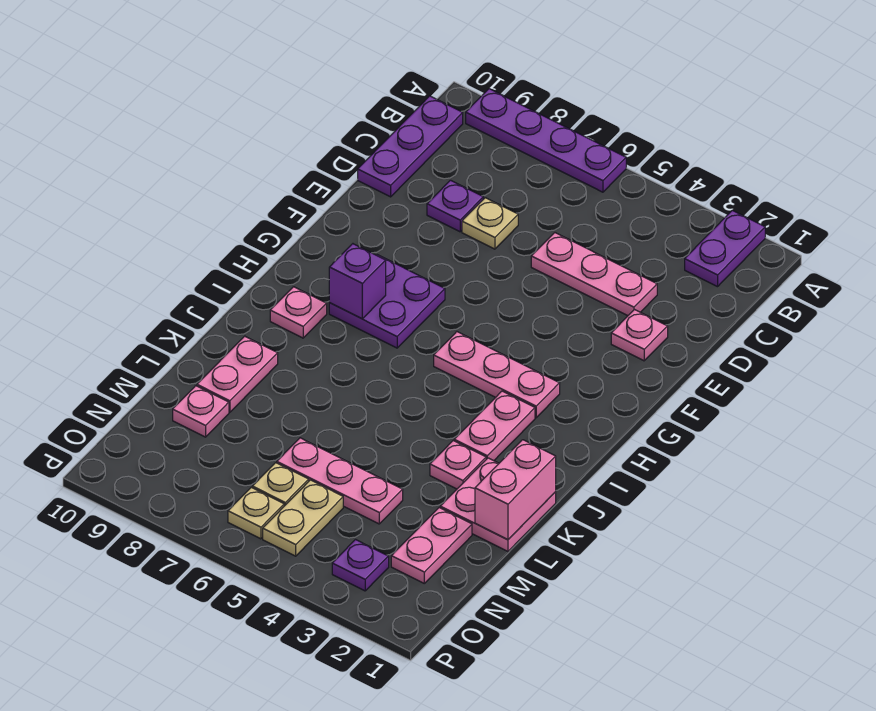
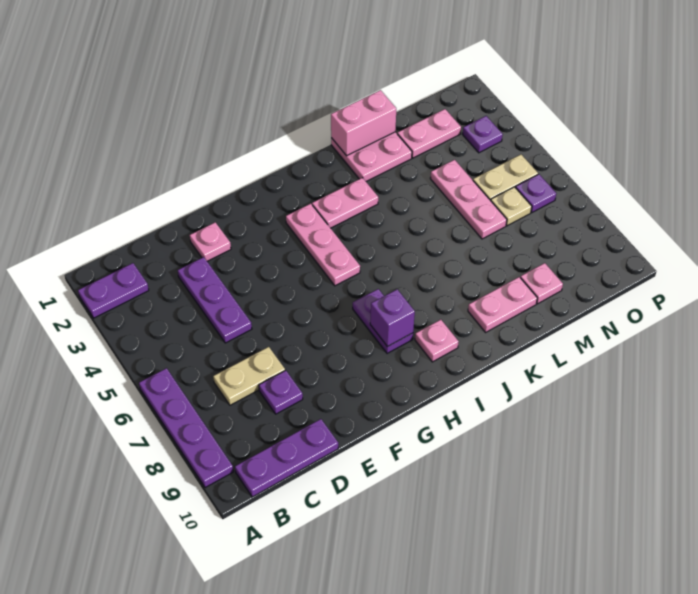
pink 1x3 plate [531,233,657,316] -> purple 1x3 plate [178,257,252,343]
tan 1x1 plate [462,198,518,249] -> tan 1x2 plate [213,347,285,405]
purple 2x2 plate [329,255,445,348] -> purple 1x2 plate [353,289,413,353]
pink 1x1 plate [430,441,486,489] -> none
tan 1x1 plate [228,487,284,539] -> purple 1x1 plate [515,174,556,212]

